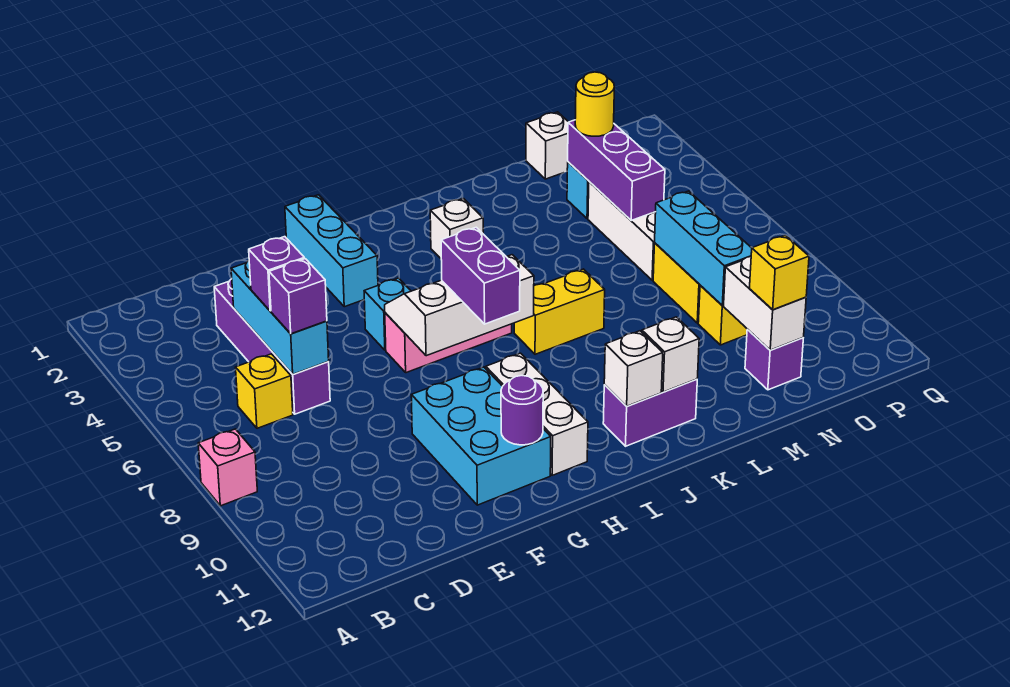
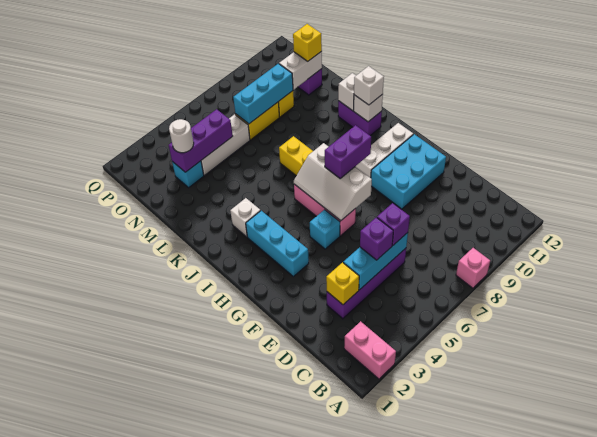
none -> pink 1x2 brick [344,321,396,379]
yellow 1x1 brick [236,354,293,428] -> yellow 1x1 brick moved to [326,263,359,305]
cyan 1x3 brick [285,195,378,307] -> cyan 1x3 brick turned to [246,211,309,277]
purple 1x1 round brick [501,376,543,445] -> none
white 1x1 brick [526,112,568,179] -> white 1x1 brick moved to [354,66,384,105]
yellow 1x1 round brick [575,72,614,136] -> white 1x1 round brick [169,119,194,153]

